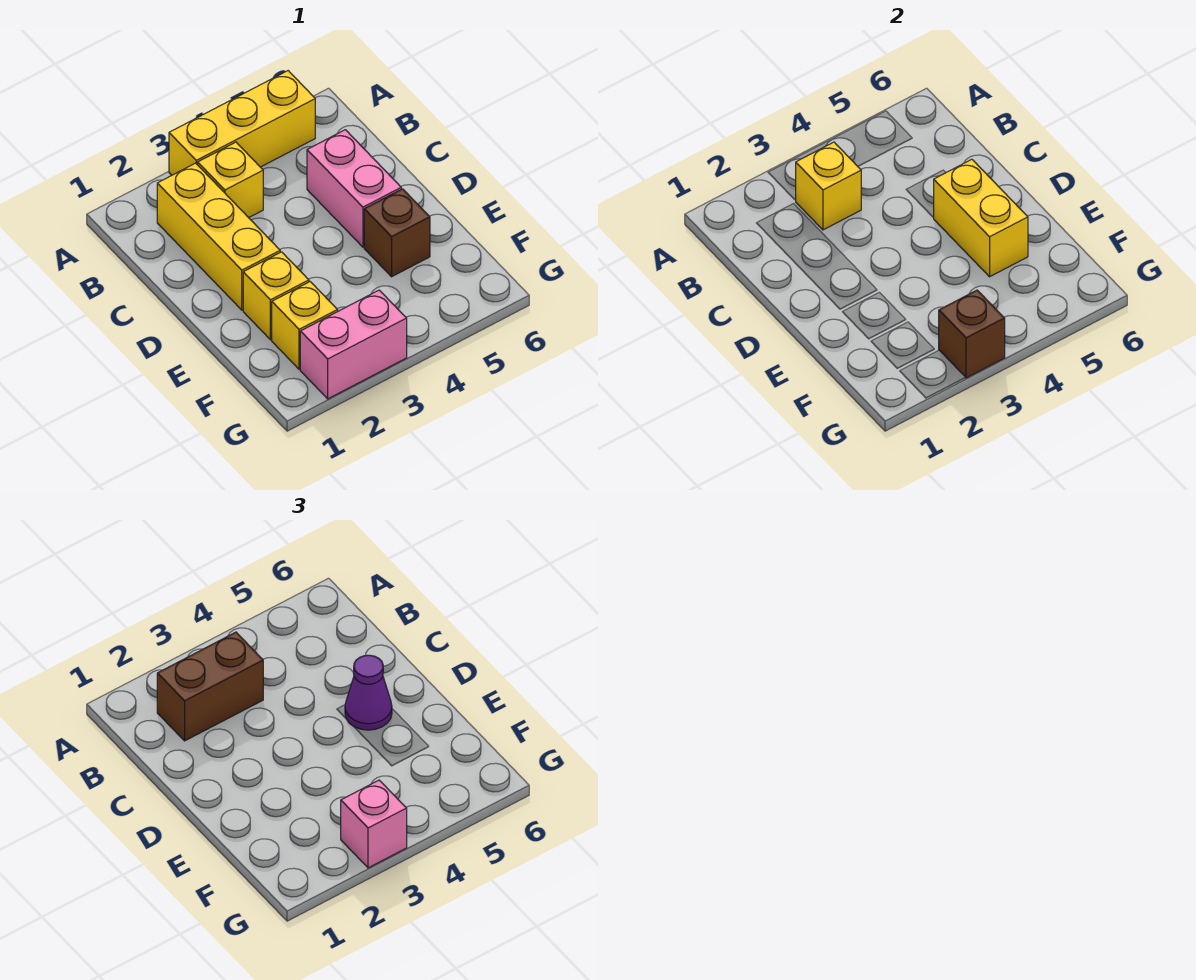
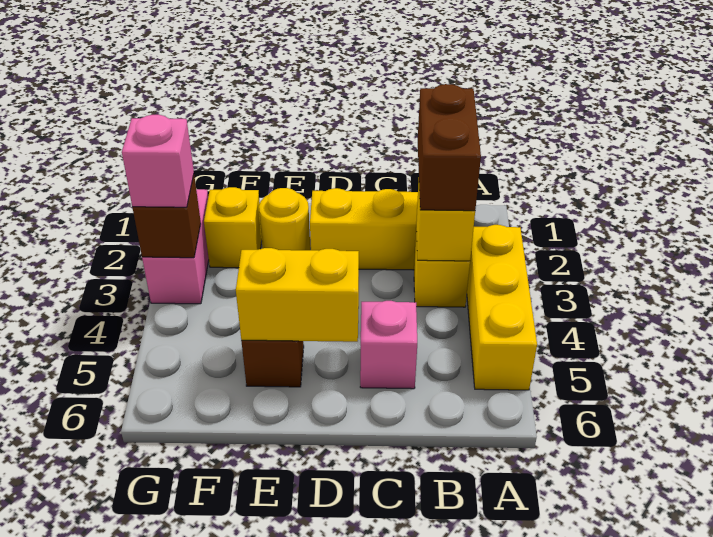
pink 1x2 brick [307,130,401,247] -> pink 1x1 brick [360,301,417,389]
purple 1x1 cone [345,655,392,730] -> none
yellow 1x1 brick [243,252,309,340] -> yellow 1x1 round brick [259,188,310,250]

